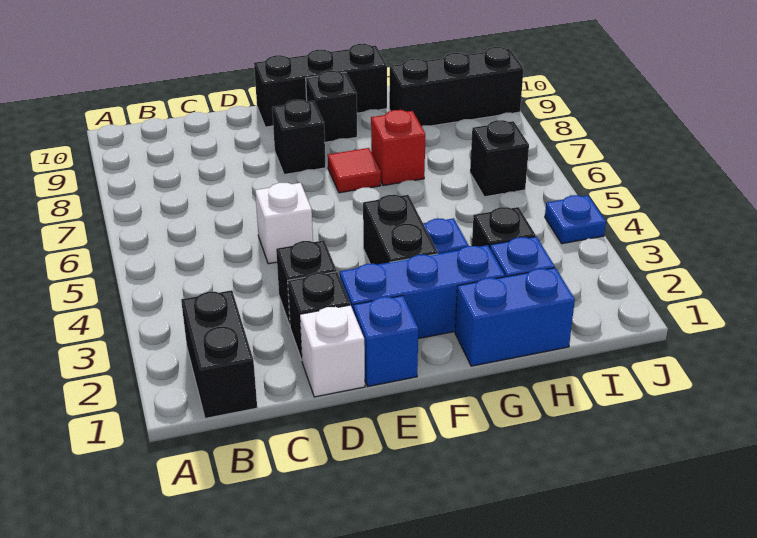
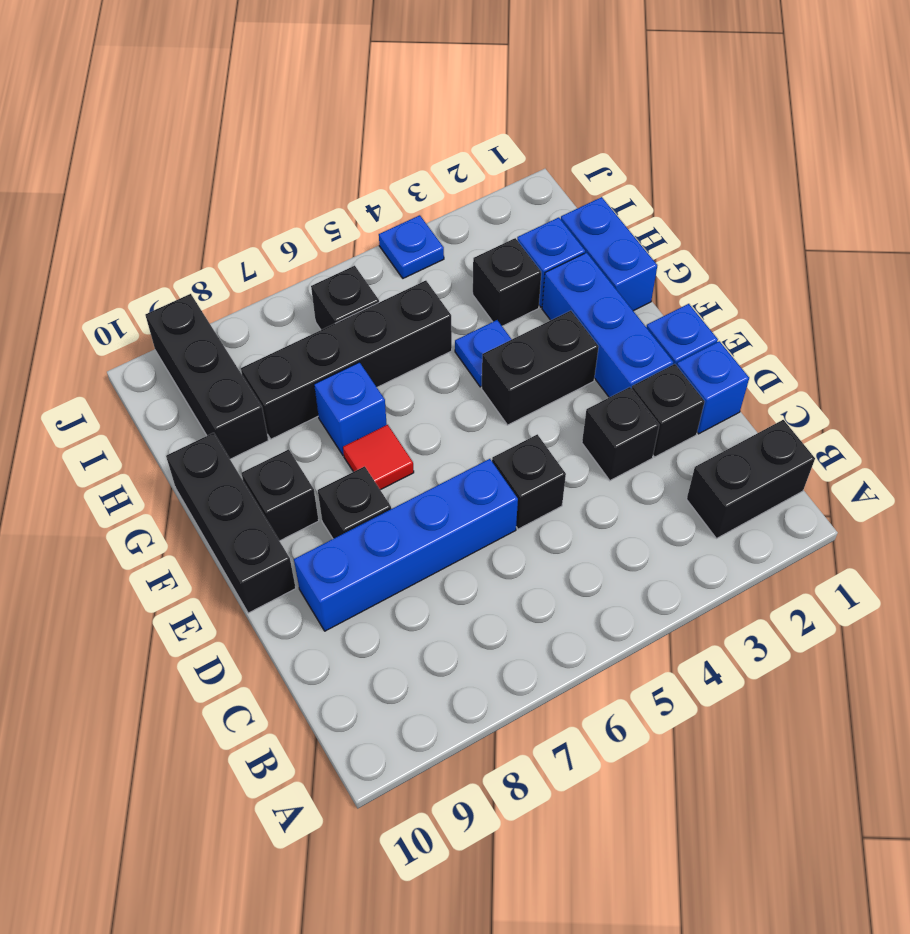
white 1x1 brick [300,305,365,397] -> blue 1x1 brick [677,341,749,434]
white 1x1 brick [255,183,313,264] -> black 1x1 brick [492,434,566,529]
none -> blue 1x4 brick [294,459,518,631]
red 1x1 brick [371,110,425,186] -> blue 1x1 brick [314,362,387,455]
none -> black 1x4 brick [241,281,452,439]

